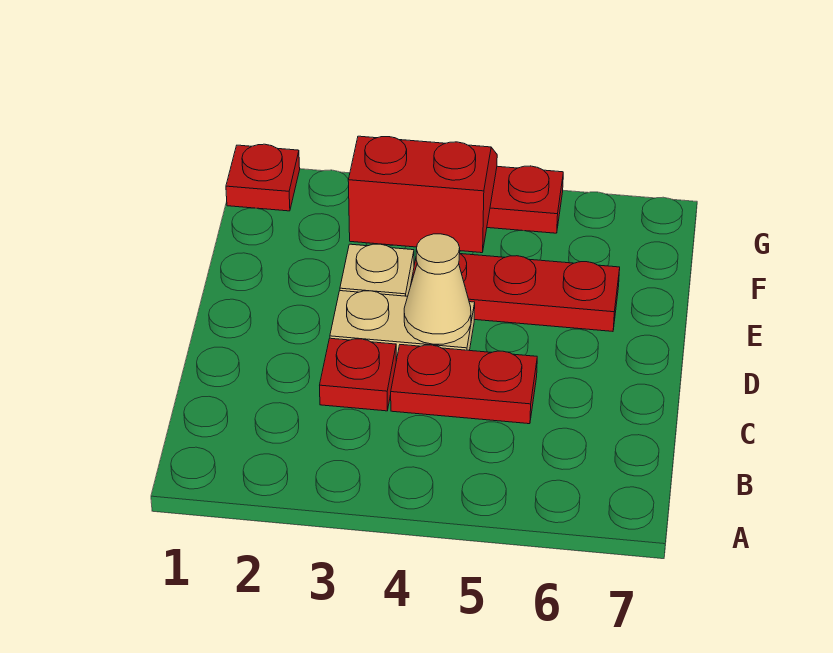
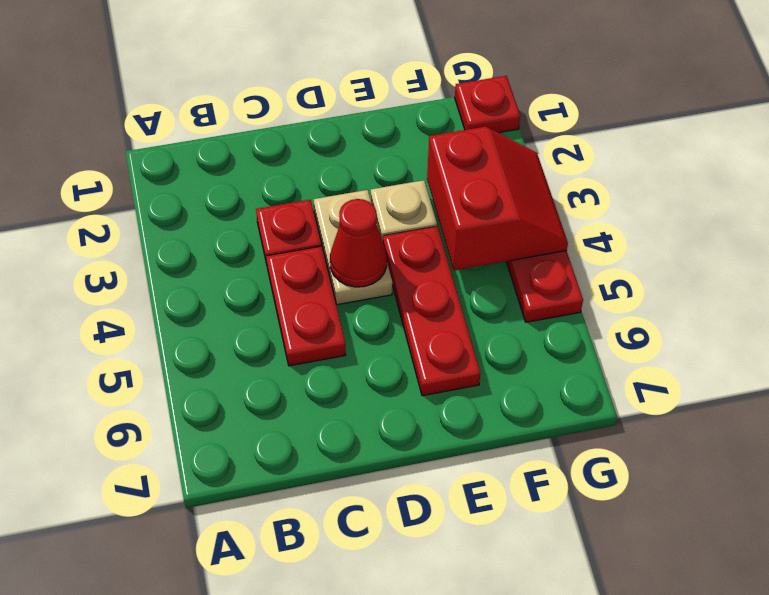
tan 1x1 cone [404,234,471,344] -> red 1x1 cone [330,199,387,287]

